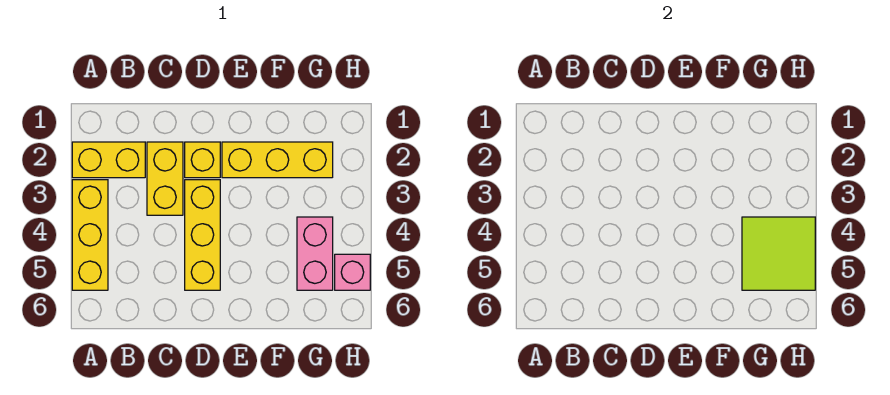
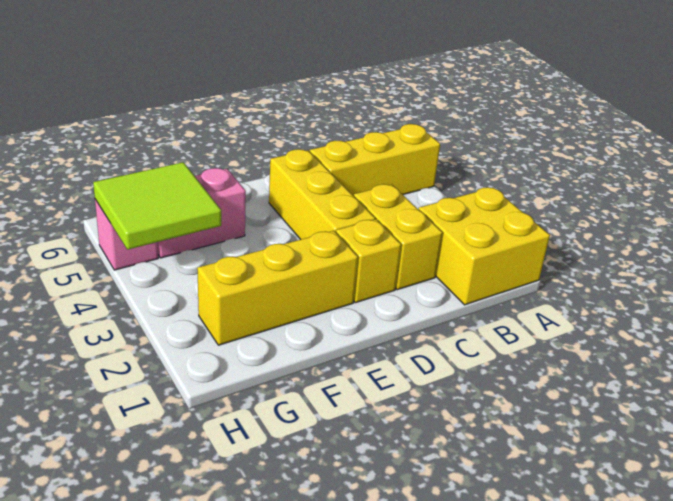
yellow 1x2 brick [72,142,145,178] -> yellow 2x2 brick [419,187,550,305]
yellow 1x3 brick [72,180,108,290] -> yellow 1x3 brick turned to [310,124,440,196]
pink 1x2 brick [297,217,333,290] -> pink 1x2 brick turned to [157,168,246,258]

